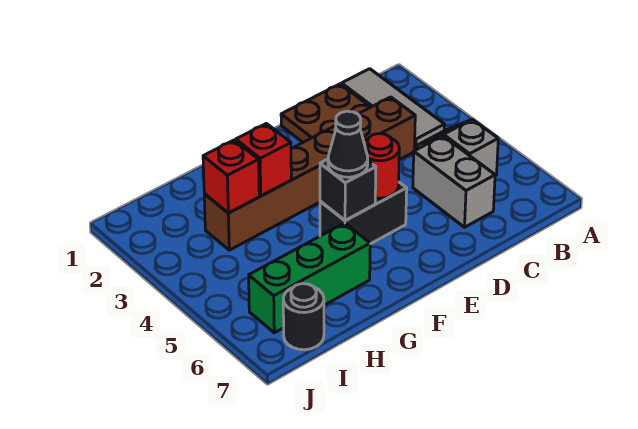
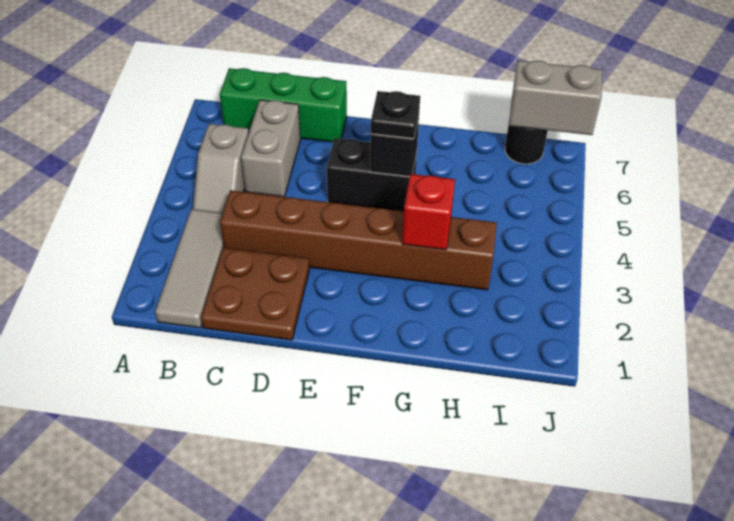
red 1x1 round brick [364,134,399,198] -> none
black 1x1 cone [328,111,368,177] -> black 1x1 plate [371,91,420,139]
green 1x3 brick [249,223,370,333] -> green 1x3 brick moved to [220,68,347,142]
red 1x1 brick [203,140,259,213] -> none
none -> grey 1x2 brick [509,60,602,135]

